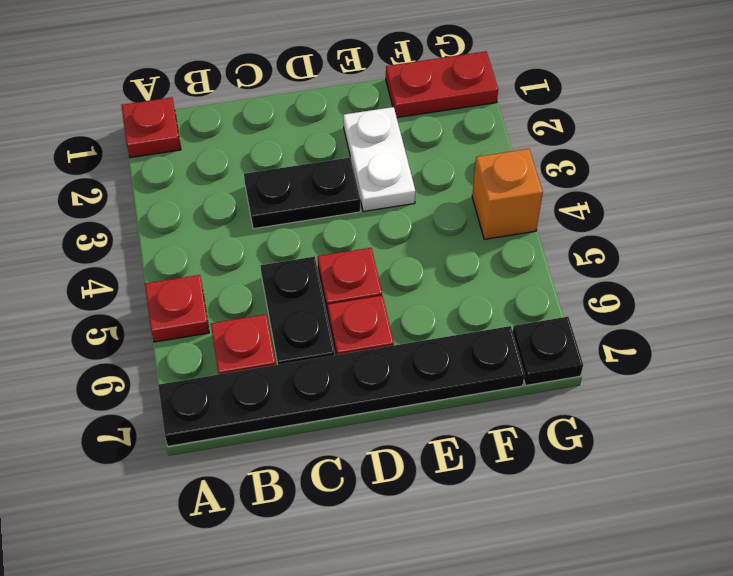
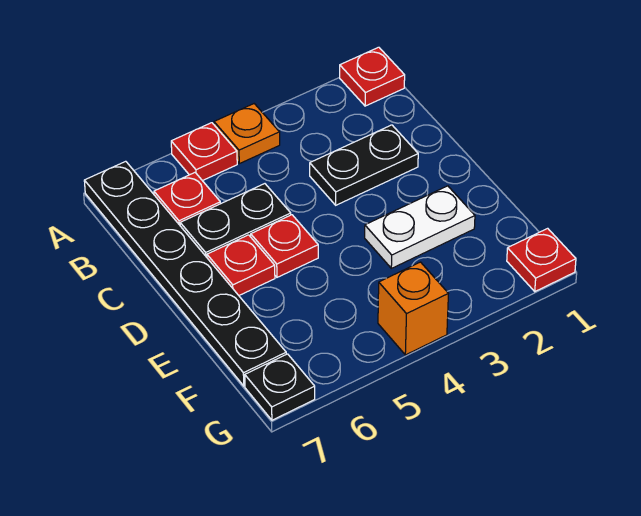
none -> orange 1x1 plate [214,104,280,164]
black 1x2 plate [244,157,360,229] -> black 1x2 plate turned to [310,125,418,205]
red 1x2 plate [386,51,498,118] -> red 1x1 plate [507,228,576,291]

